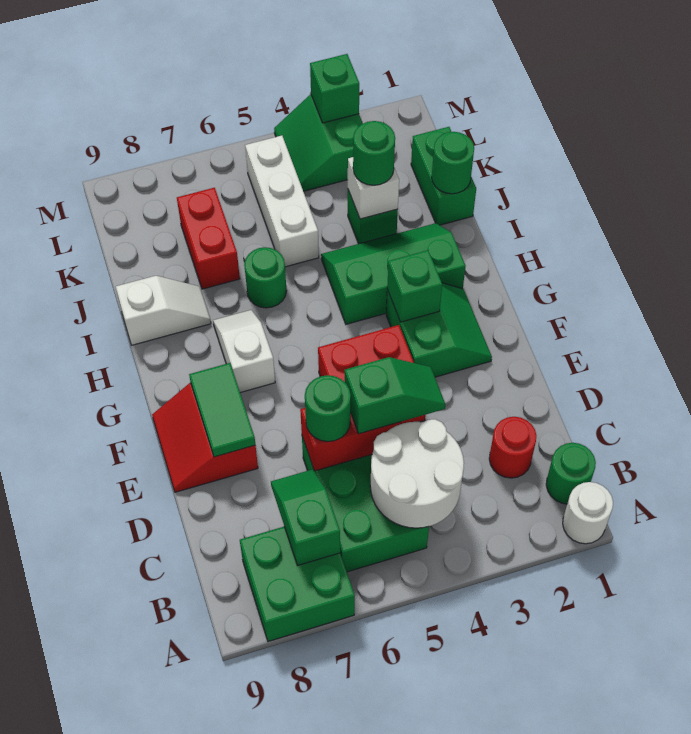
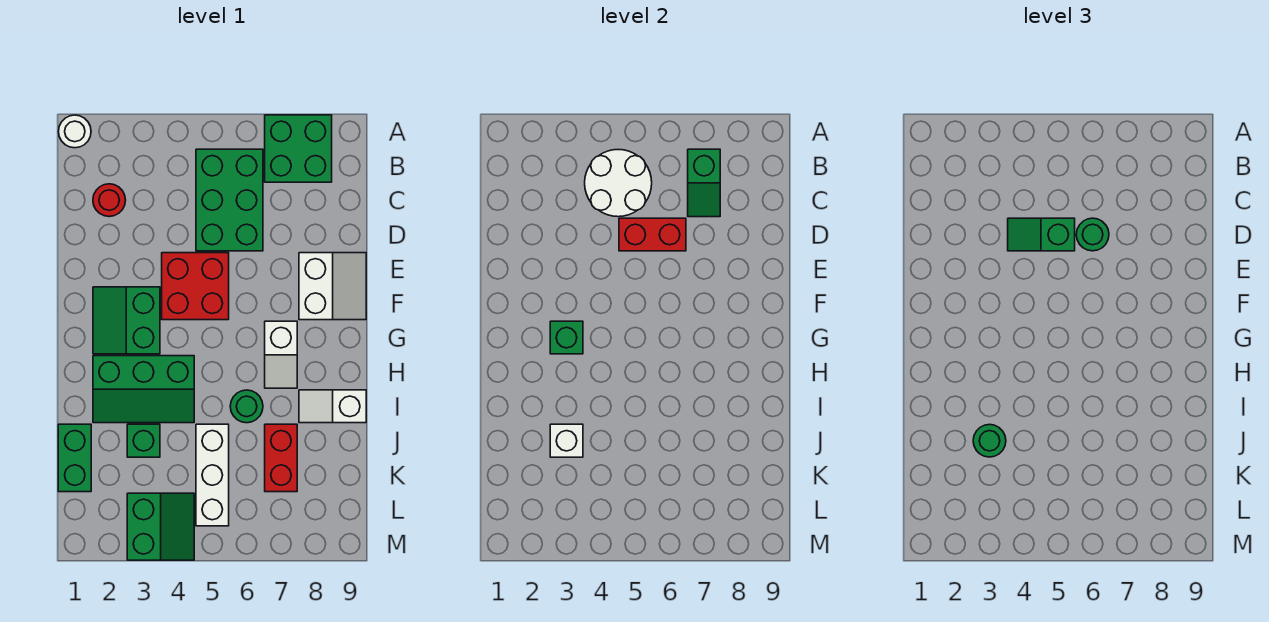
green 1x1 round brick [546,443,596,504] -> none
red 2x2 slope [152,383,258,492] -> white 2x2 slope [299,253,366,320]
green 1x2 tile [189,363,255,457] -> none
green 1x1 round brick [432,132,474,194] -> none
green 1x1 brick [310,54,359,123] -> none

